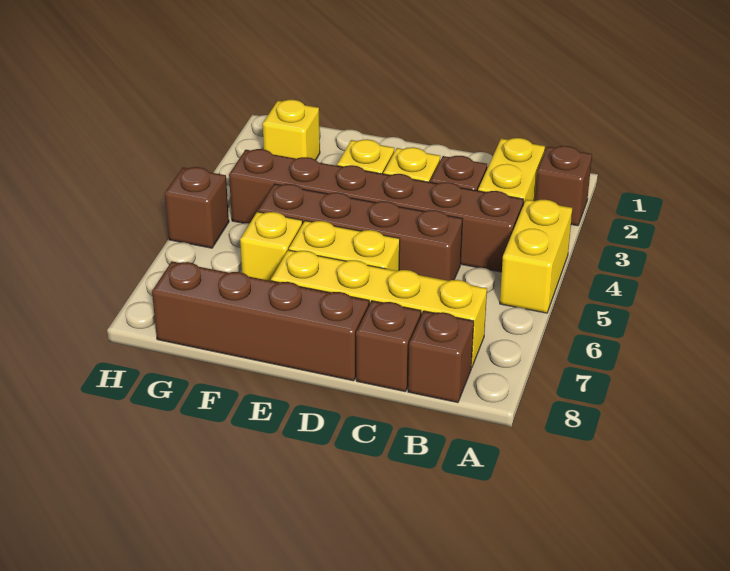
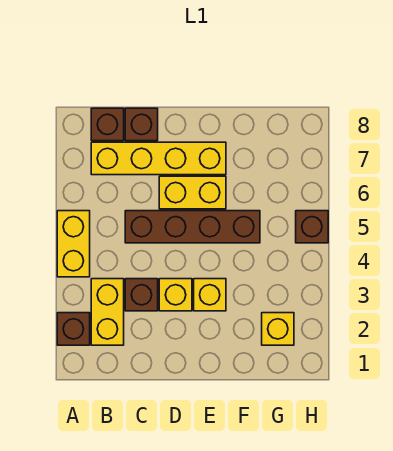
brown 1x6 brick [229,149,523,272] -> none
brown 1x4 brick [152,261,369,381] -> none
yellow 1x1 brick [240,212,303,281] -> none

